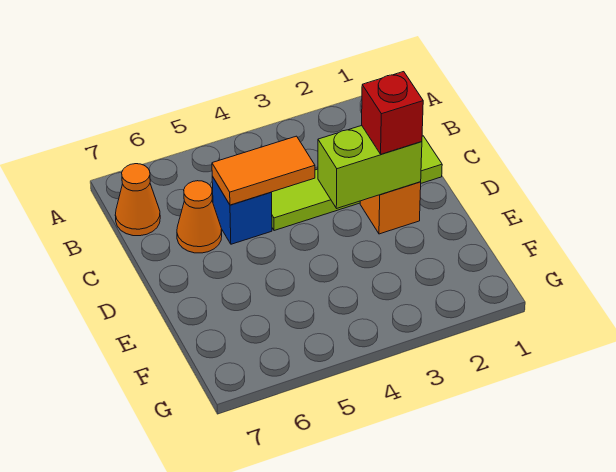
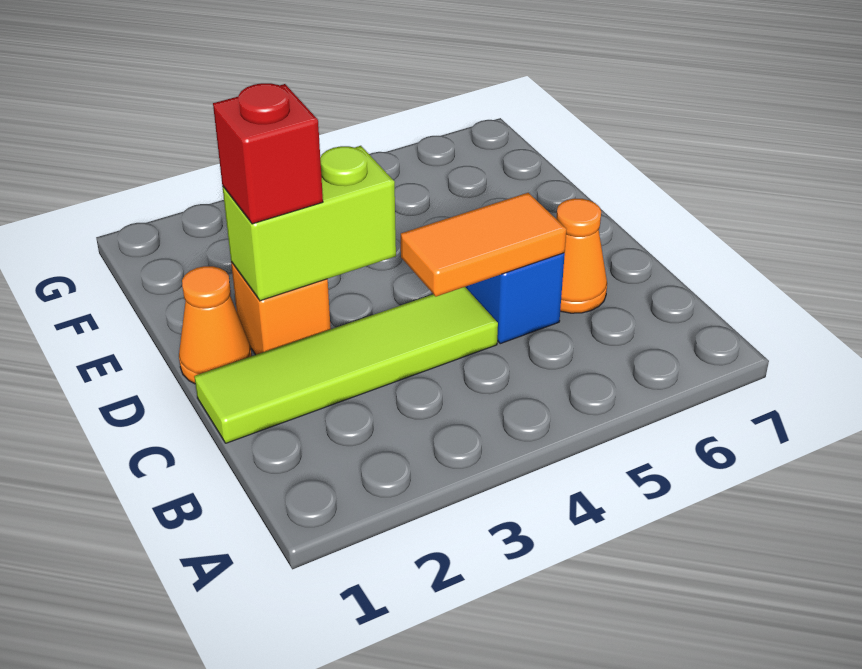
orange 1x1 cone [115,164,160,236] -> orange 1x1 cone moved to [179,266,252,384]

